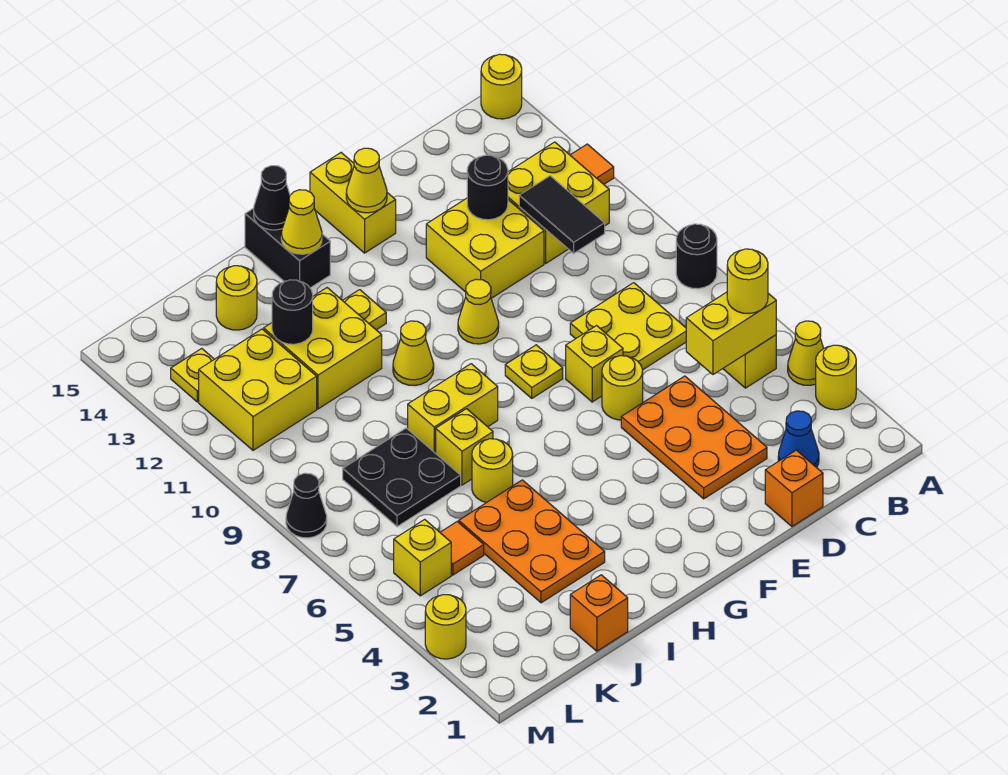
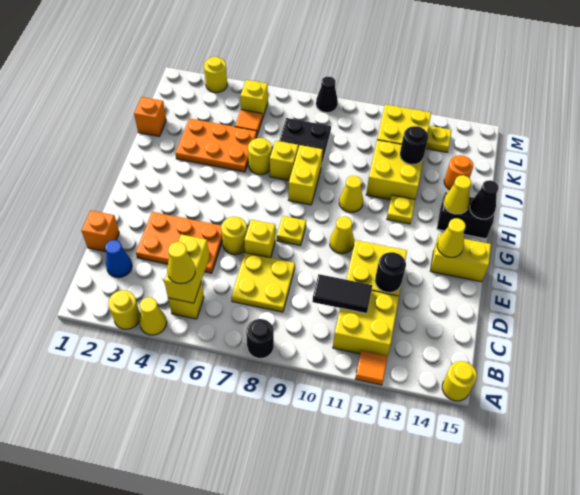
yellow 1x1 round brick [727,249,768,313] -> yellow 1x1 cone [167,242,195,284]
yellow 1x1 round brick [216,266,257,330] -> orange 1x1 round brick [444,155,473,190]

